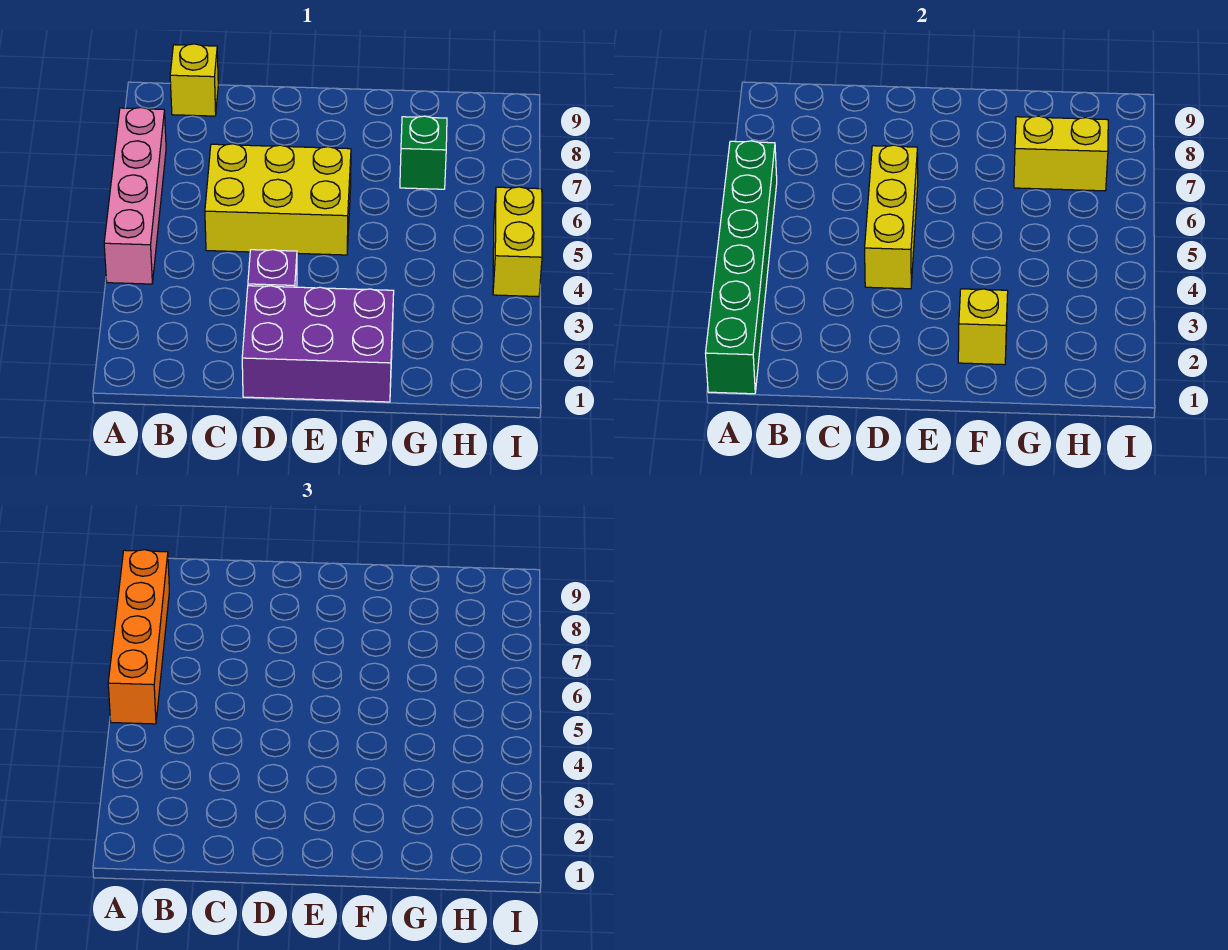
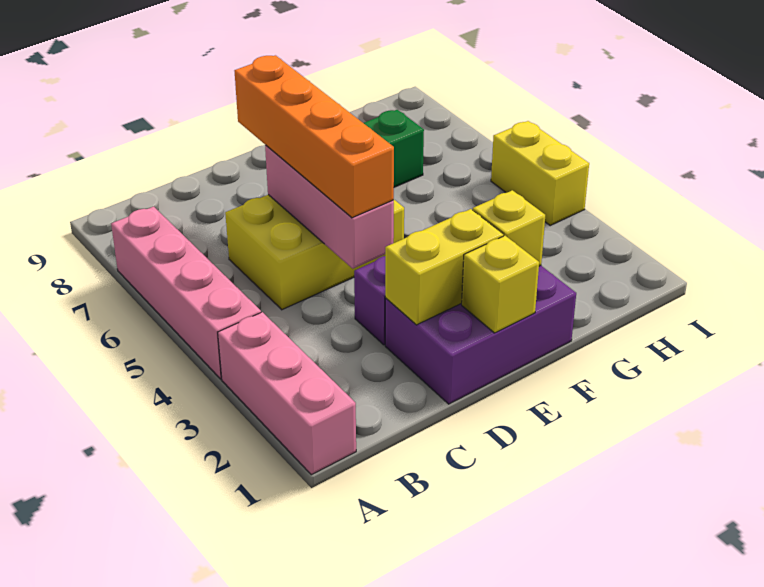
none -> pink 1x3 brick [218,312,356,475]
green 1x6 brick [705,141,777,394] -> none
orange 1x4 brick [108,550,169,724] -> orange 1x4 brick moved to [235,55,394,218]
yellow 1x1 brick [170,44,218,116] -> yellow 1x1 brick moved to [462,236,539,333]
yellow 1x3 brick [865,145,918,289] -> pink 1x3 brick [265,145,394,269]
yellow 1x2 brick [1014,116,1108,191] -> yellow 1x2 brick moved to [385,209,503,325]

